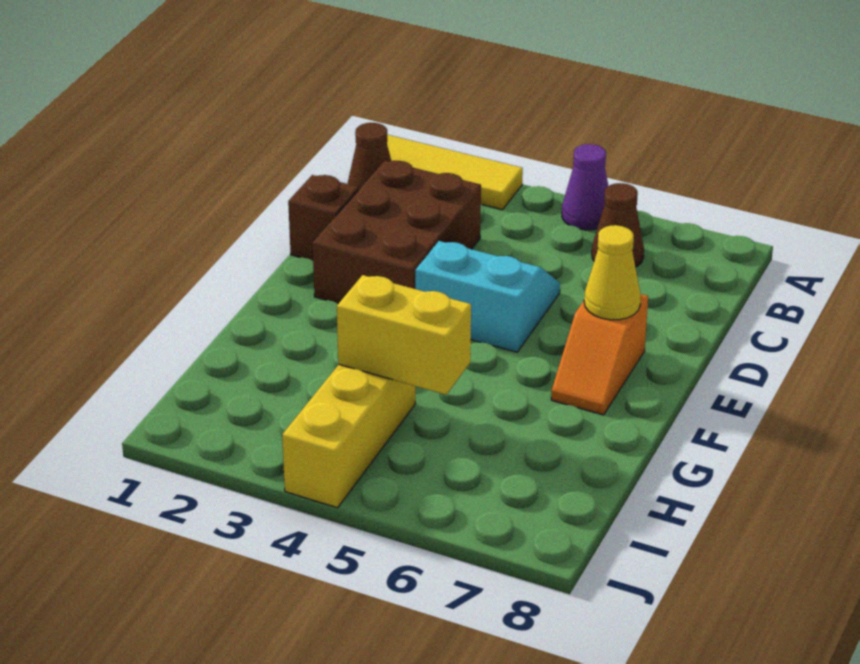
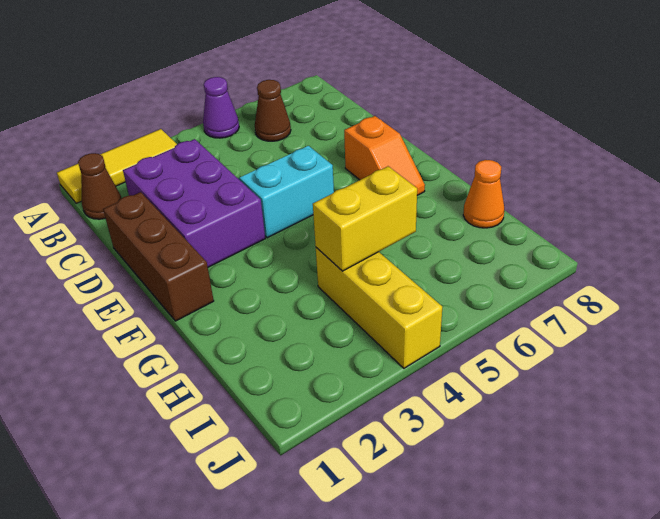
brown 2x3 brick [313,161,481,304] -> purple 2x3 brick [123,139,265,267]
brown 1x1 brick [288,175,359,260] -> brown 1x3 brick [103,192,214,321]
yellow 1x1 cone [584,225,641,320] -> none
none -> orange 1x1 cone [463,160,504,228]

